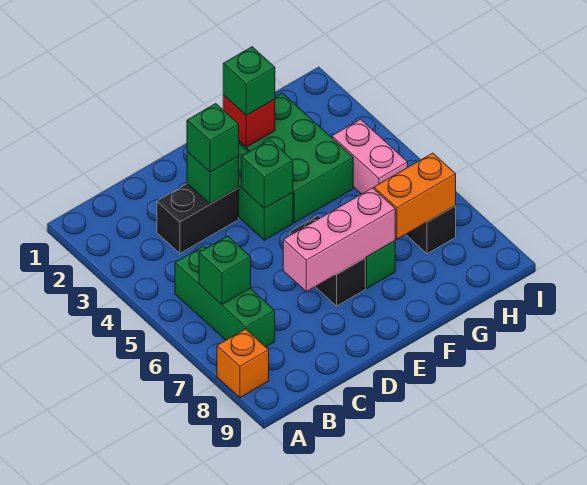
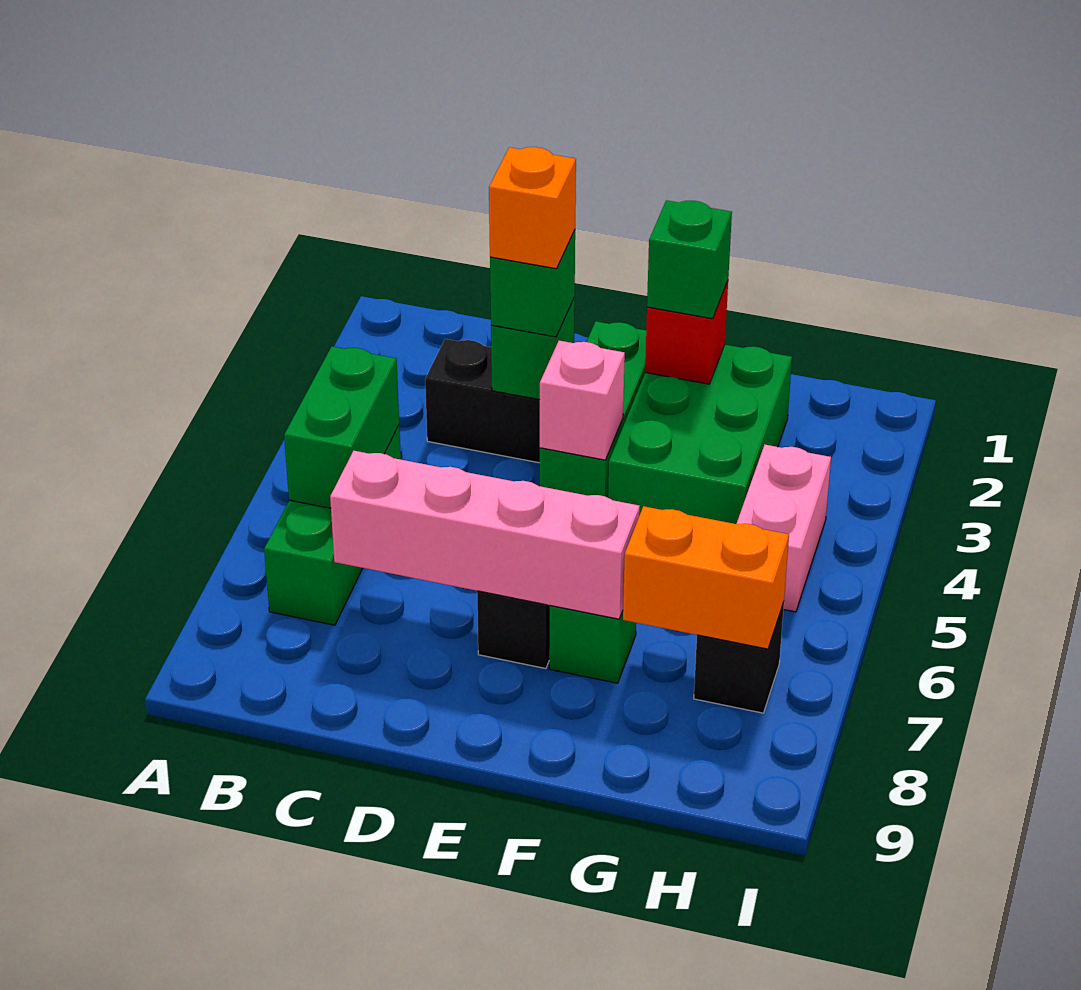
orange 1x1 brick [217,329,269,398] -> orange 1x1 brick moved to [489,147,576,269]
green 1x1 brick [199,236,251,305] -> green 1x2 brick [284,347,399,508]
pink 1x3 brick [283,188,395,292] -> pink 1x4 brick [330,451,640,619]
green 1x1 brick [241,140,293,209] -> pink 1x1 brick [540,341,625,460]

